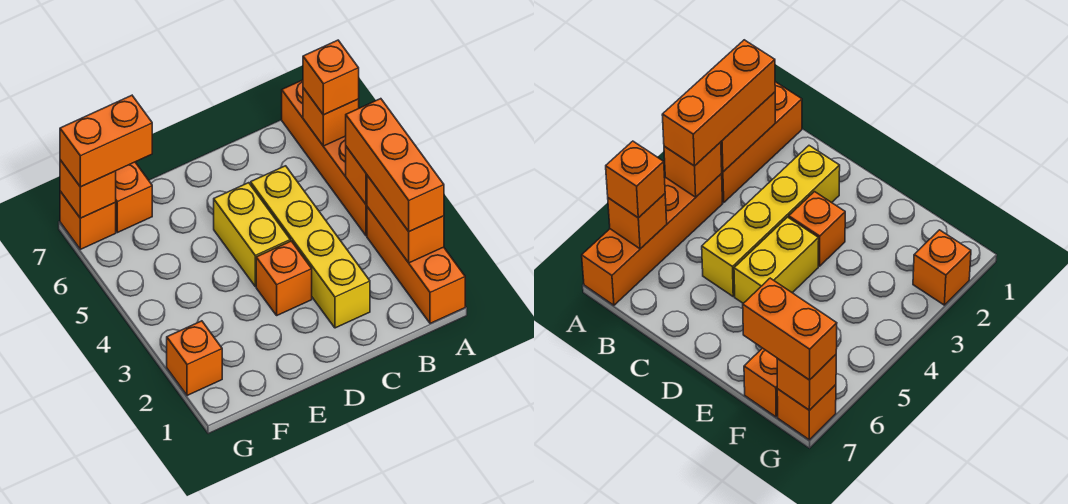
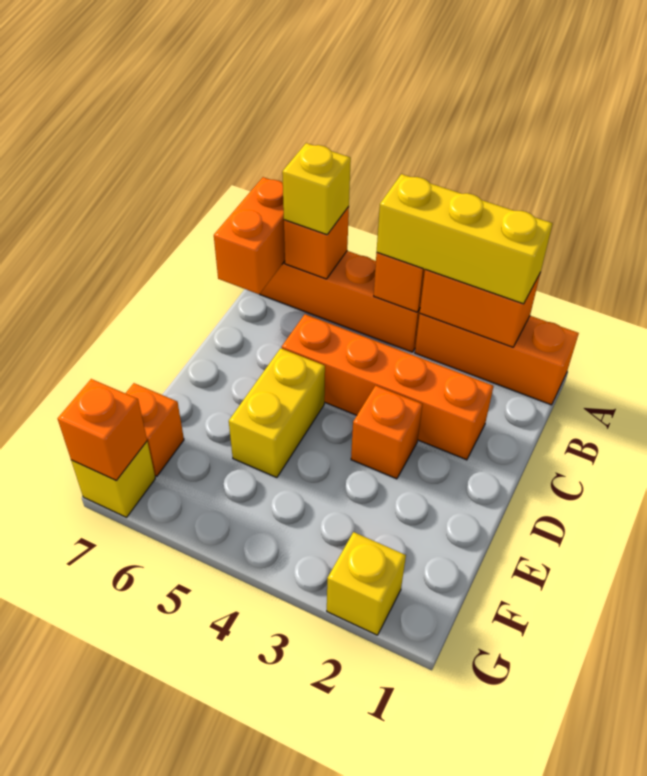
orange 1x3 brick [346,99,444,232] -> yellow 1x3 brick [377,174,553,304]
orange 1x1 brick [303,40,359,115] -> yellow 1x1 brick [282,143,351,235]
yellow 1x4 brick [251,166,370,328] -> orange 1x4 brick [282,314,493,460]
yellow 1x2 brick [214,183,290,286] -> yellow 1x2 brick turned to [229,348,325,478]
orange 1x2 brick [60,95,152,187] -> orange 1x2 brick moved to [214,177,285,294]
orange 1x1 brick [167,321,222,396] -> yellow 1x1 brick [327,532,406,635]
orange 1x1 brick [60,191,116,249] -> yellow 1x1 brick [71,442,155,517]

